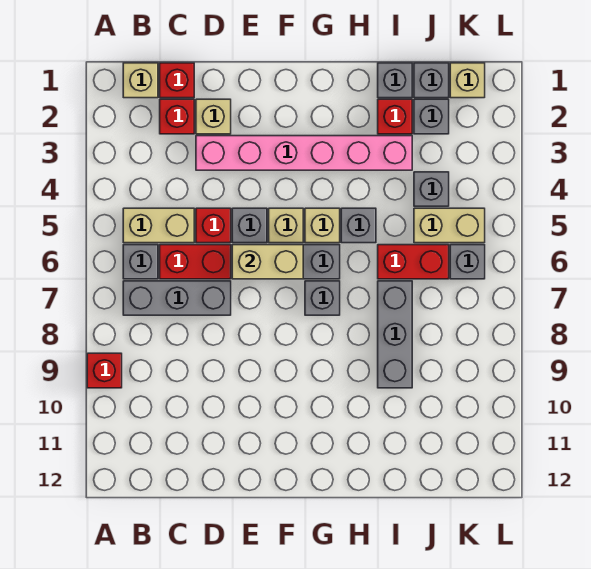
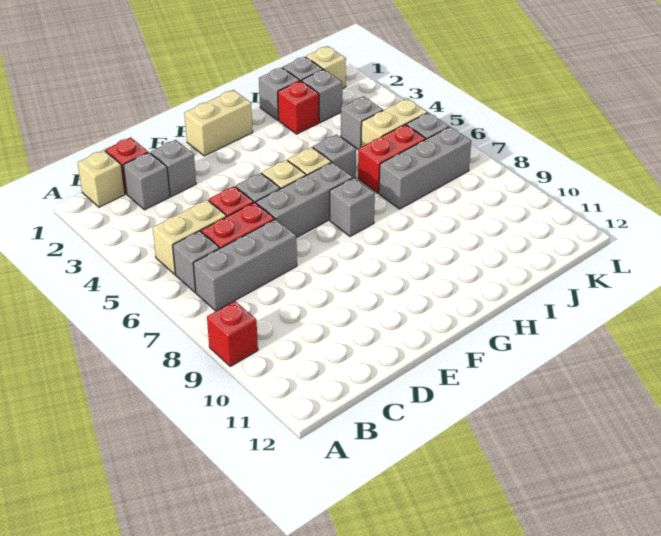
red 1x1 brick [160,99,194,134] -> grey 1x1 brick [123,152,170,210]
tan 1x1 brick [196,99,231,134] -> grey 1x1 brick [151,140,196,196]
pink 1x6 brick [196,136,412,170] -> none
tan 1x2 brick [232,245,303,279] -> tan 1x2 brick moved to [184,90,253,156]
grey 1x3 brick [378,281,412,388] -> grey 1x3 brick turned to [379,127,471,209]

